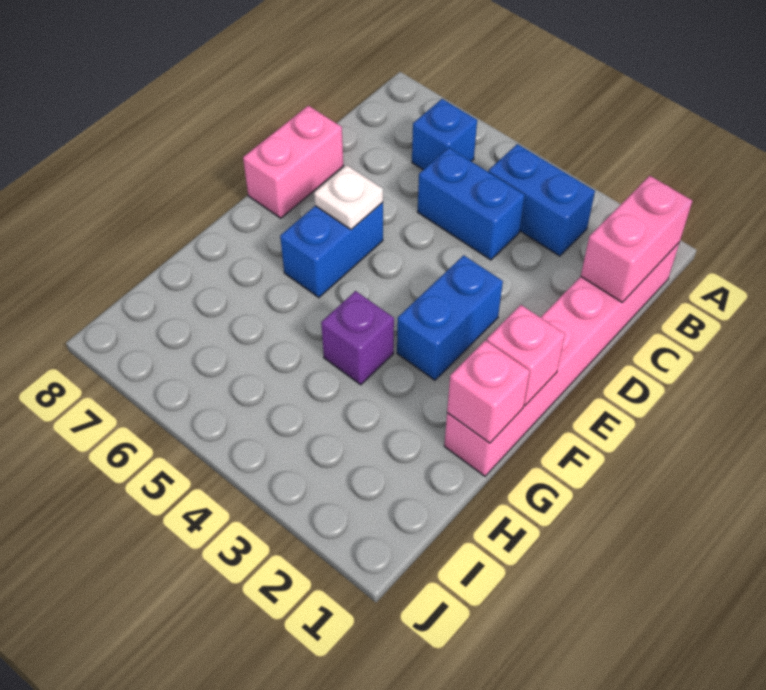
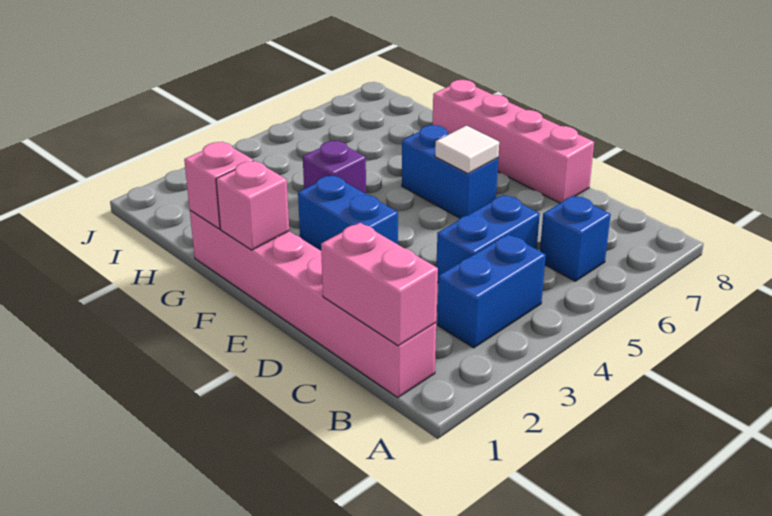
pink 1x2 brick [243,106,343,218] -> pink 1x4 brick [433,80,594,203]
white 1x1 plate [314,165,383,229] -> white 1x1 tile [435,126,499,174]

